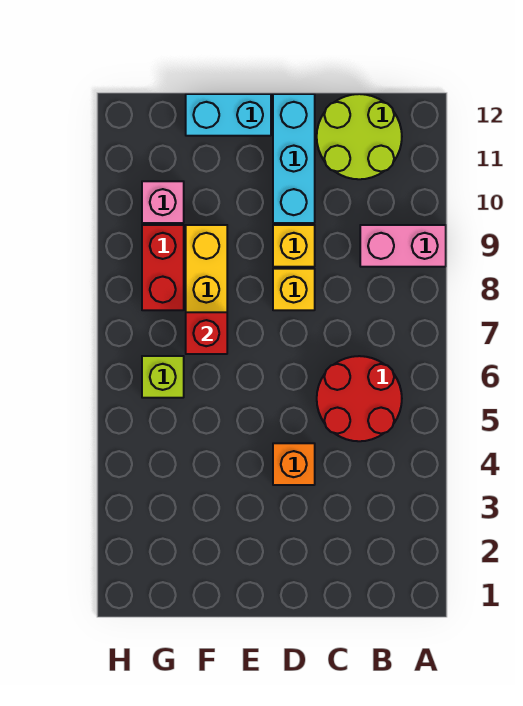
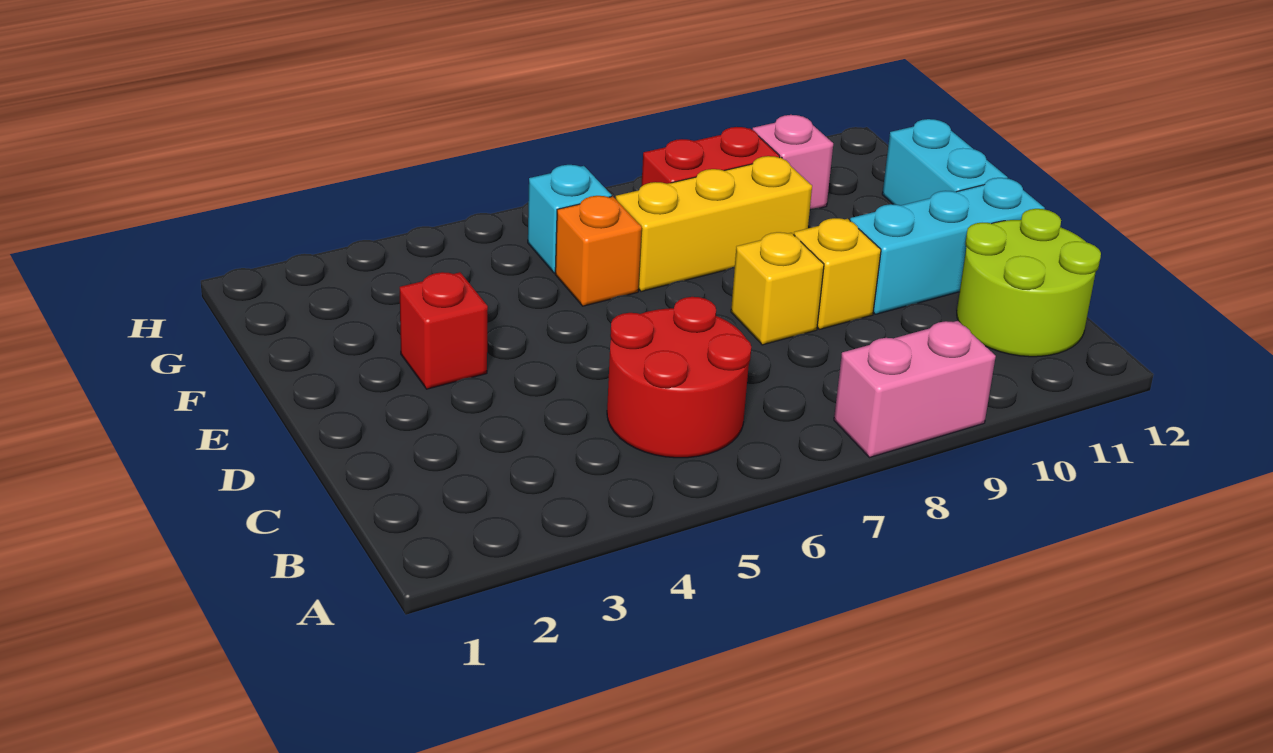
pink 1x2 brick [360,225,446,267] -> pink 1x2 brick turned to [834,321,996,458]
orange 1x1 brick [273,443,315,485] -> orange 1x1 brick moved to [555,196,642,306]
red 1x1 brick [186,312,227,354] -> red 1x1 brick moved to [400,272,488,389]
lime 1x1 brick [142,356,184,398] -> cyan 1x1 brick [528,165,612,273]

